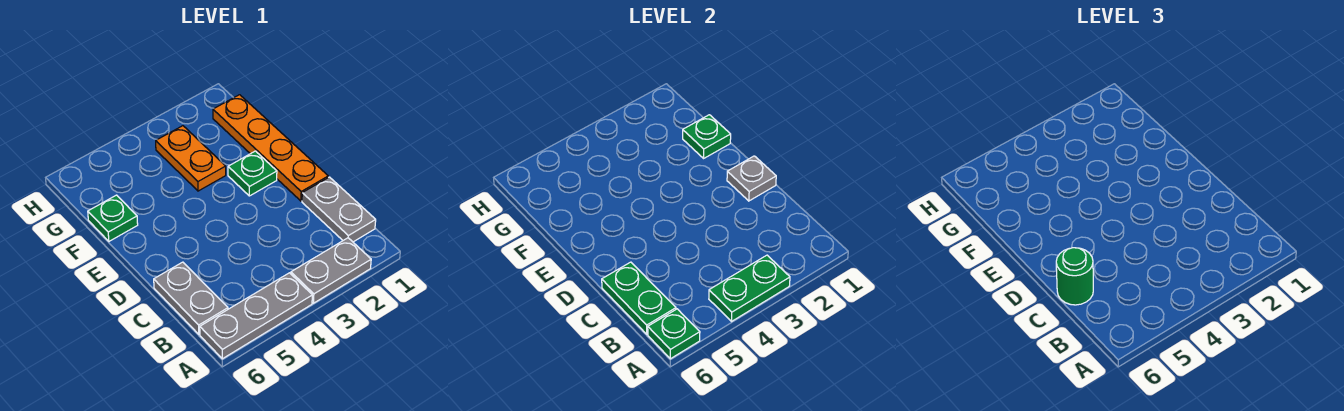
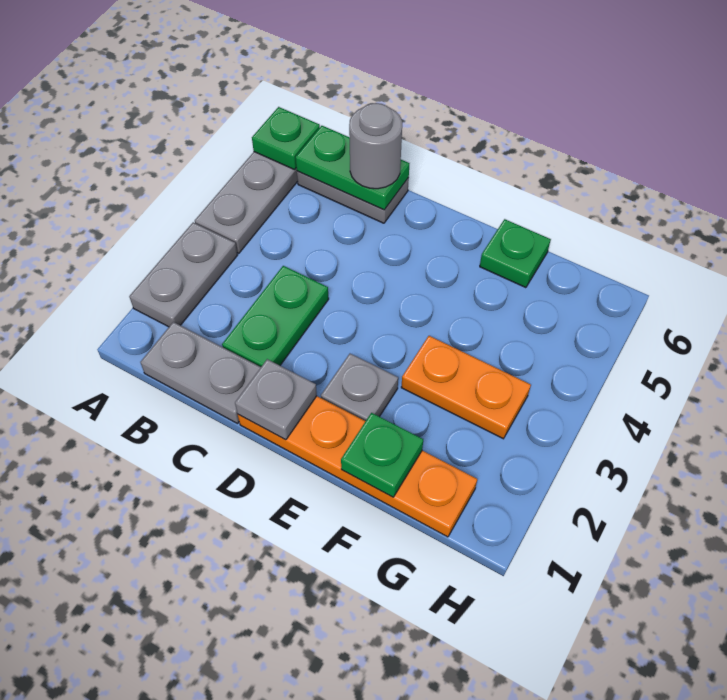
green 1x2 plate [709,255,790,321] -> green 1x2 plate moved to [222,266,329,367]
green 1x1 round brick [1056,248,1093,305] -> grey 1x1 round brick [349,103,402,189]
green 1x1 plate [228,151,277,196] -> grey 1x1 plate [321,354,398,421]

